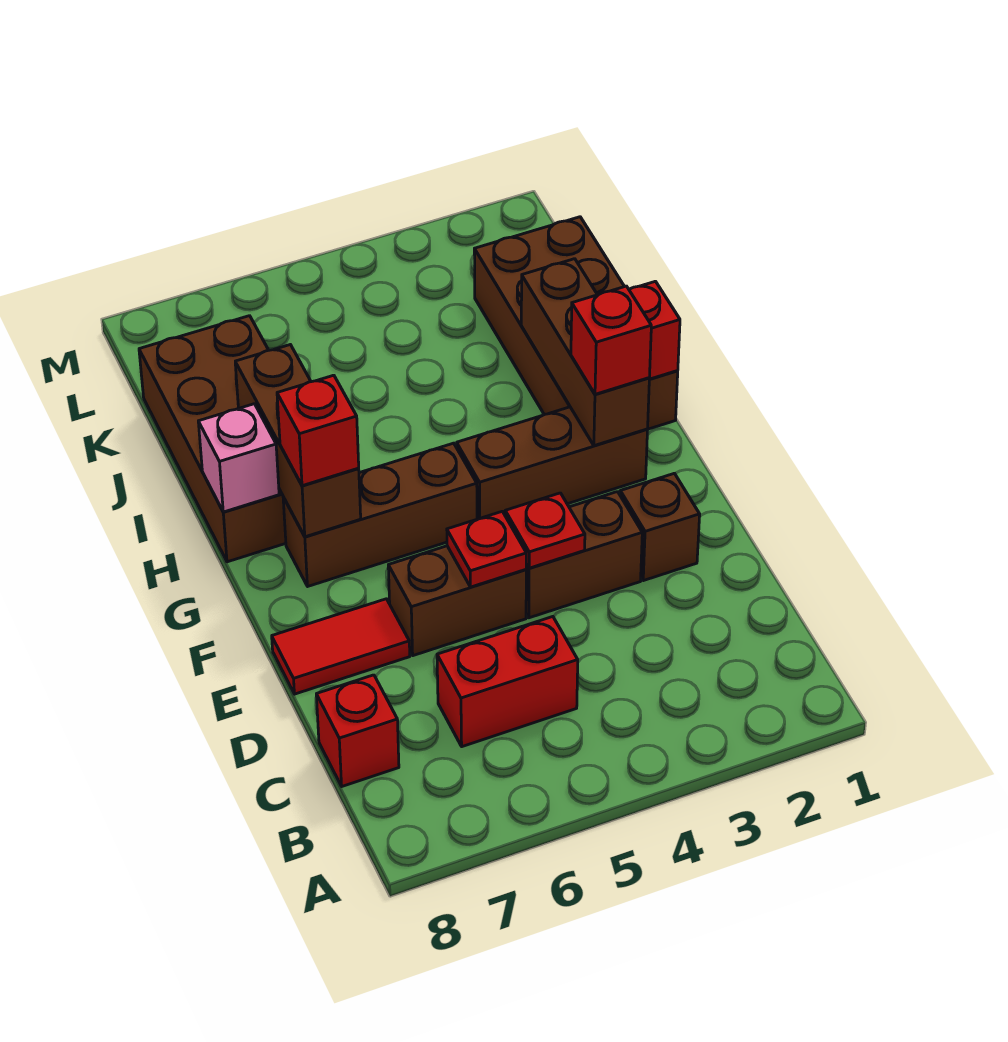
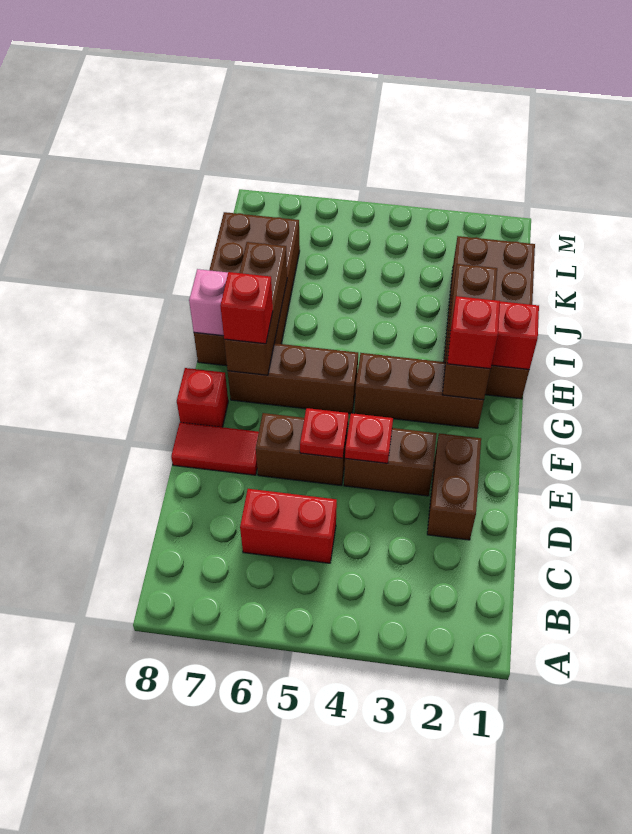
red 1x1 brick [316,675,399,786] -> red 1x1 brick moved to [177,368,228,427]
brown 1x1 brick [620,473,700,581] -> brown 1x2 brick [427,433,481,540]

